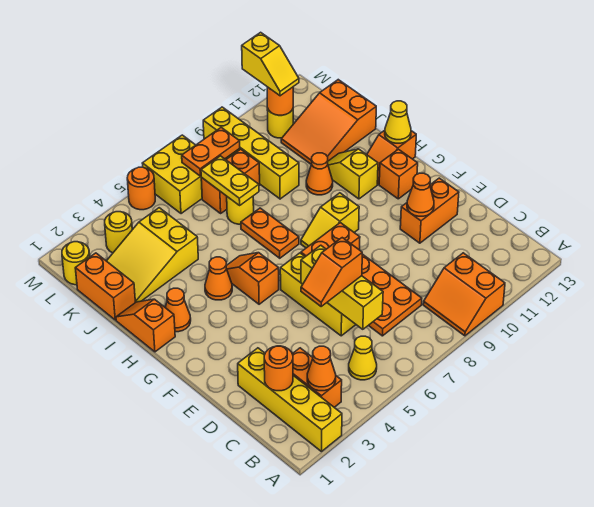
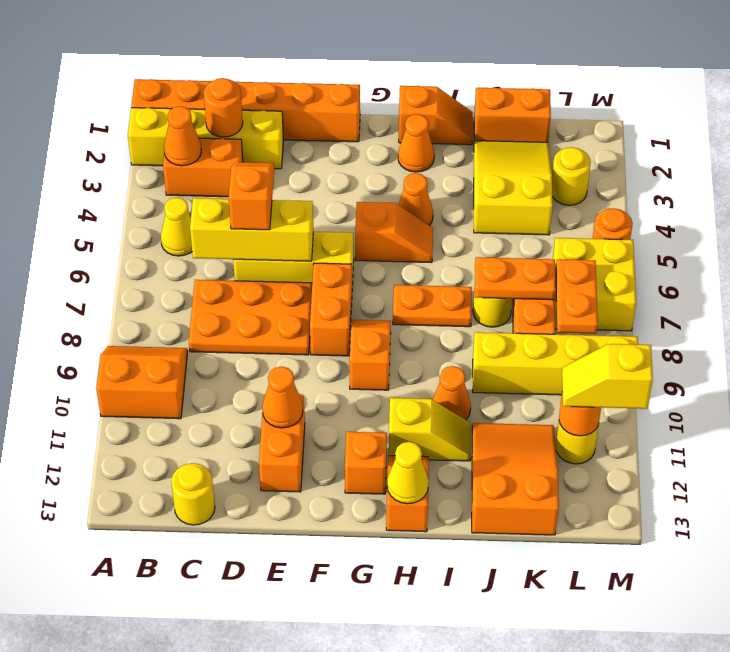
none -> orange 1x6 brick [131,79,360,142]
yellow 1x2 slope [301,193,359,248] -> orange 1x2 slope [349,320,391,390]
yellow 1x2 plate [201,156,259,205] -> orange 1x2 plate [475,257,556,300]
yellow 1x1 round brick [62,242,90,285] -> yellow 1x1 round brick moved to [171,463,215,525]

